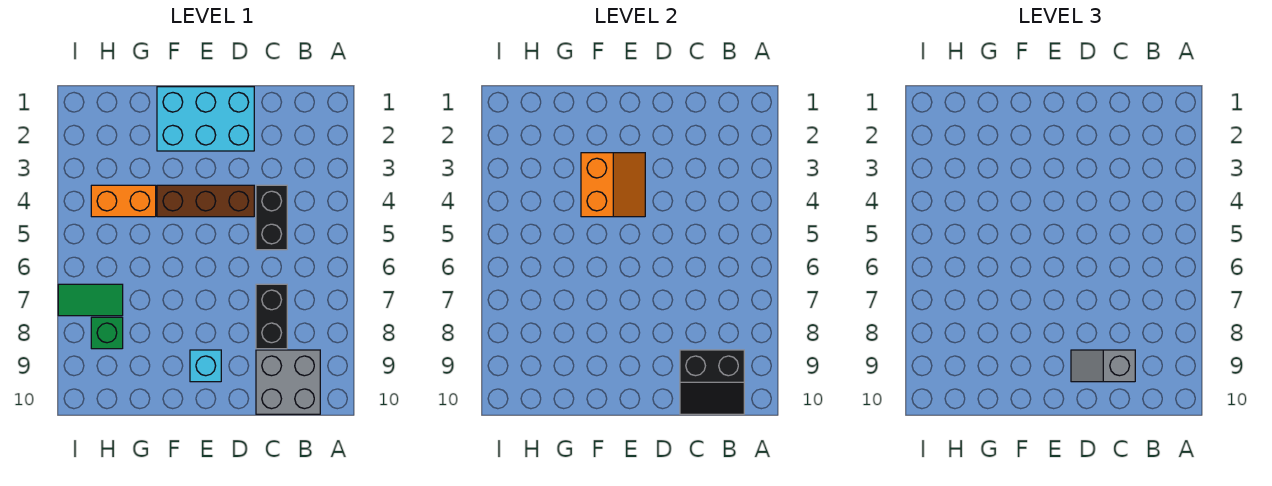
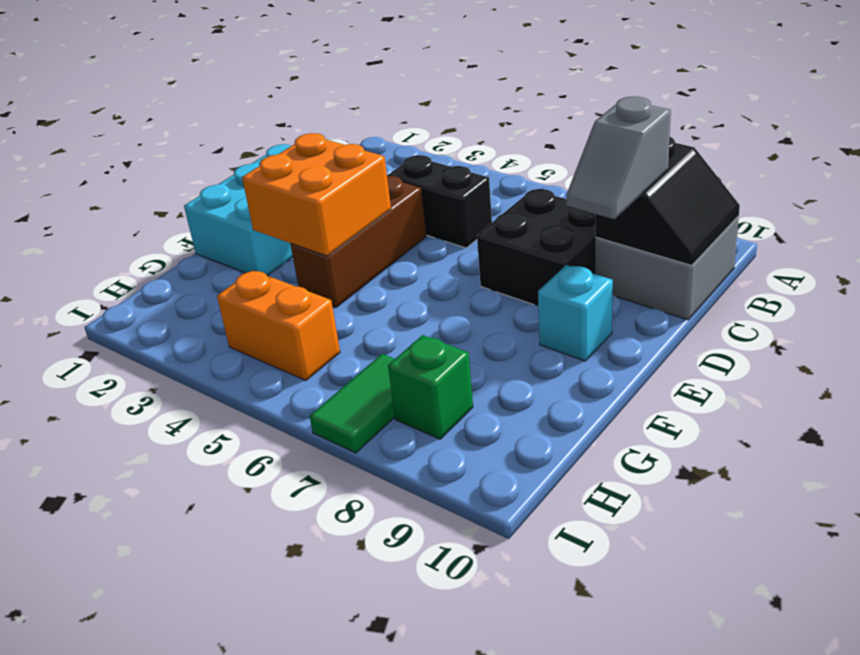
black 1x2 brick [256,284,287,349] -> black 2x2 brick [477,189,596,306]
orange 2x2 slope [581,153,645,217] -> orange 2x2 brick [242,133,391,256]
orange 1x2 brick [91,185,156,217] -> orange 1x2 brick turned to [217,270,340,380]

